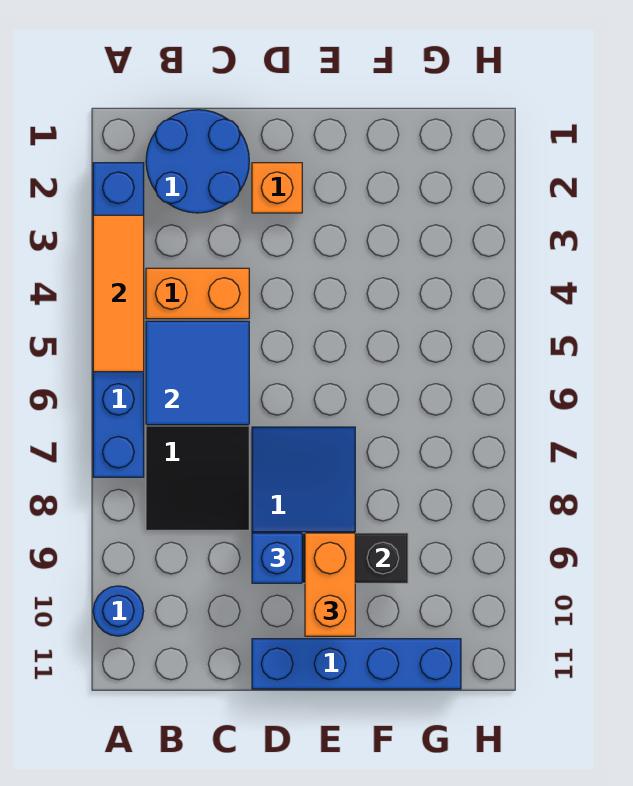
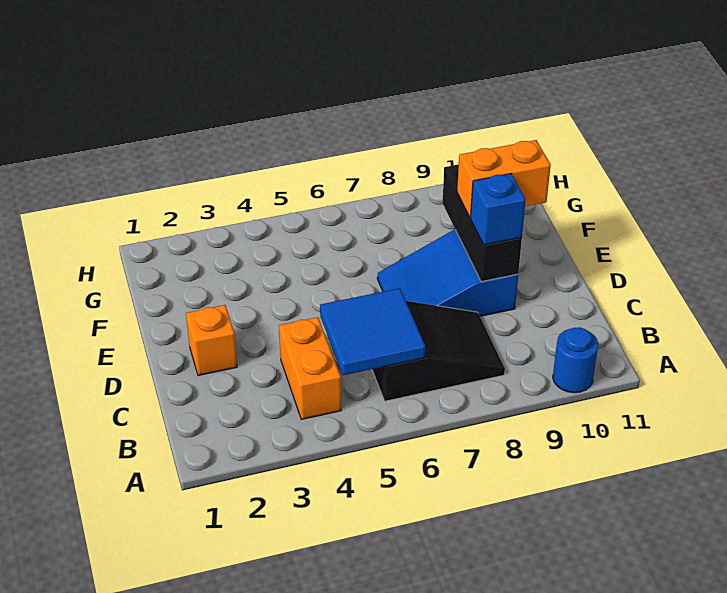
blue 1x6 brick [93,163,144,477] -> none
orange 1x3 tile [93,215,144,372] -> none
blue 2x2 round brick [146,110,249,213] -> none
blue 1x4 brick [252,639,461,689] -> none

